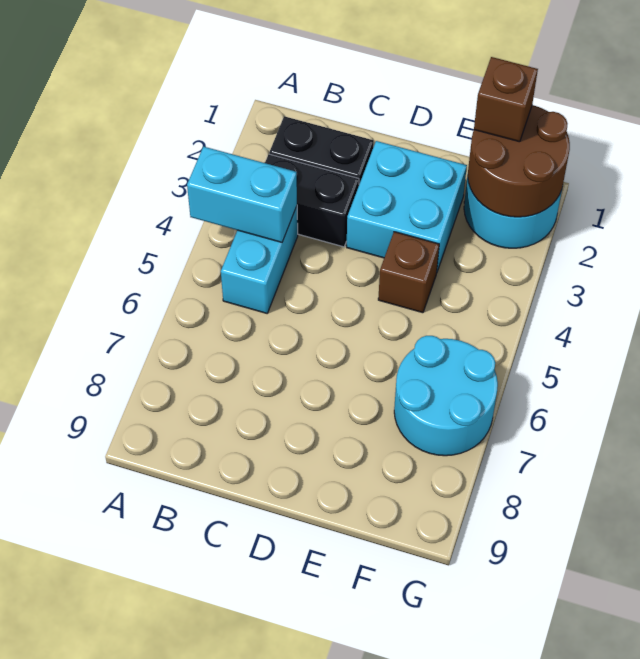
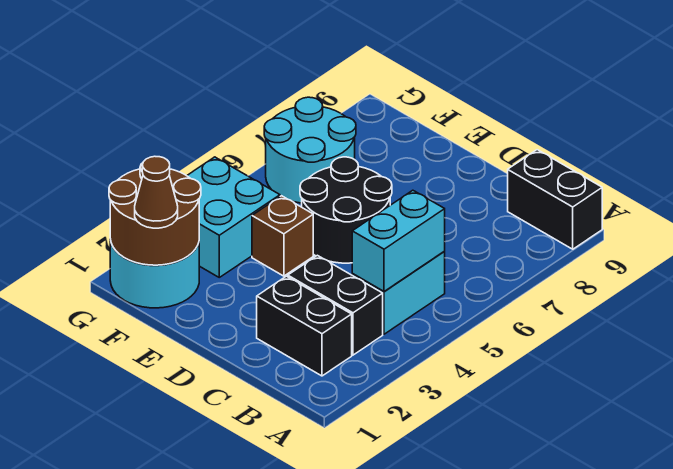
cyan 1x2 brick [187,147,297,242] -> cyan 1x2 brick turned to [352,190,445,291]
none -> black 1x2 brick [508,150,602,249]
cyan 2x2 brick [347,141,467,271] -> cyan 2x2 brick moved to [187,157,280,277]
none -> black 2x2 round brick [300,157,392,263]
brown 1x1 brick [474,57,538,142] -> brown 1x1 cone [135,156,178,228]

